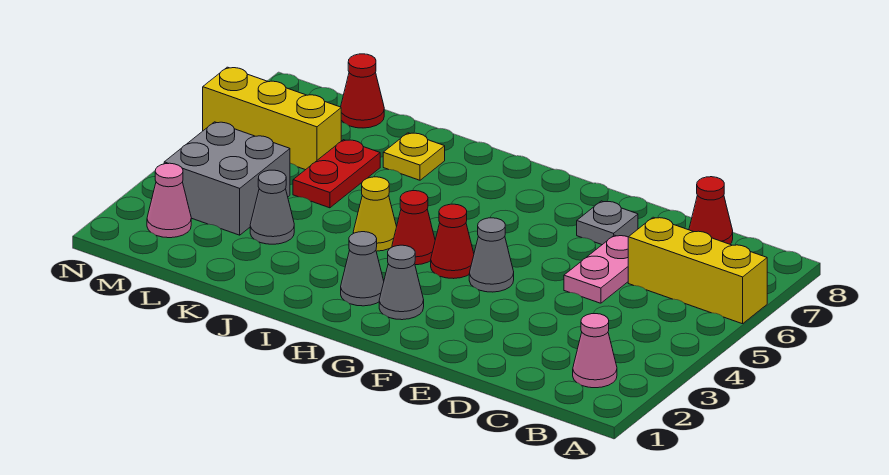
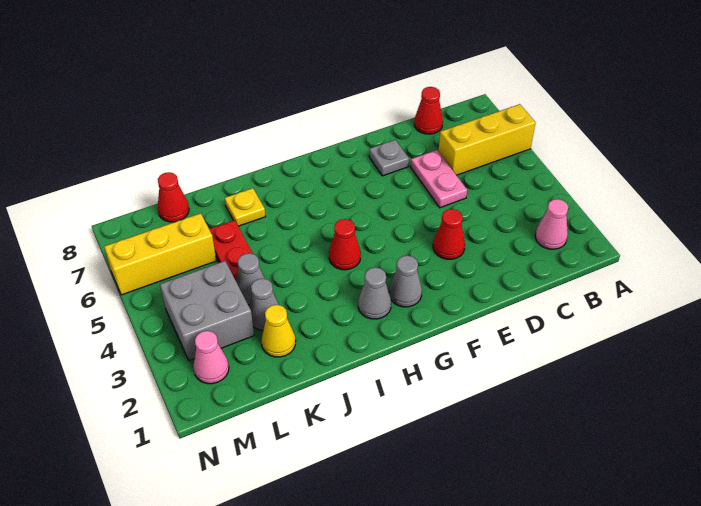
grey 1x1 cone [469,218,514,292] -> grey 1x1 cone moved to [236,253,265,305]
red 1x1 cone [431,204,474,279] -> red 1x1 cone moved to [433,209,465,259]
yellow 1x1 cone [353,177,397,251] -> yellow 1x1 cone moved to [261,305,296,357]

